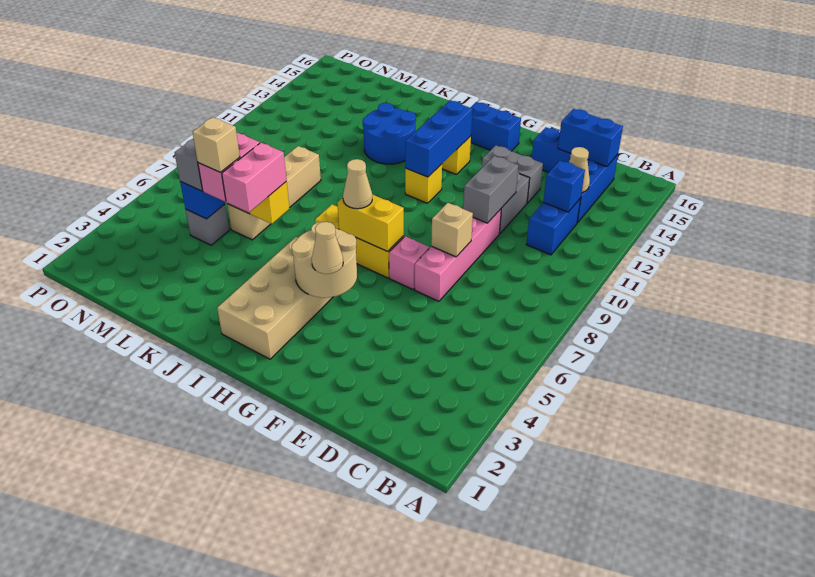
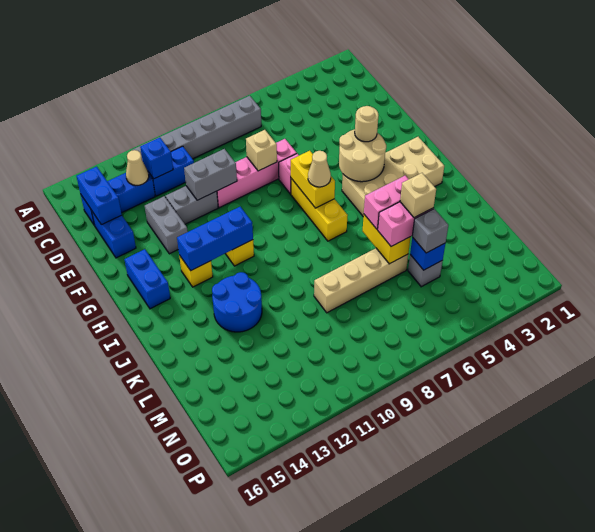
none -> grey 1x6 brick [133,96,261,159]
tan 1x1 cone [312,222,343,274] -> tan 1x1 round brick [355,106,378,142]

